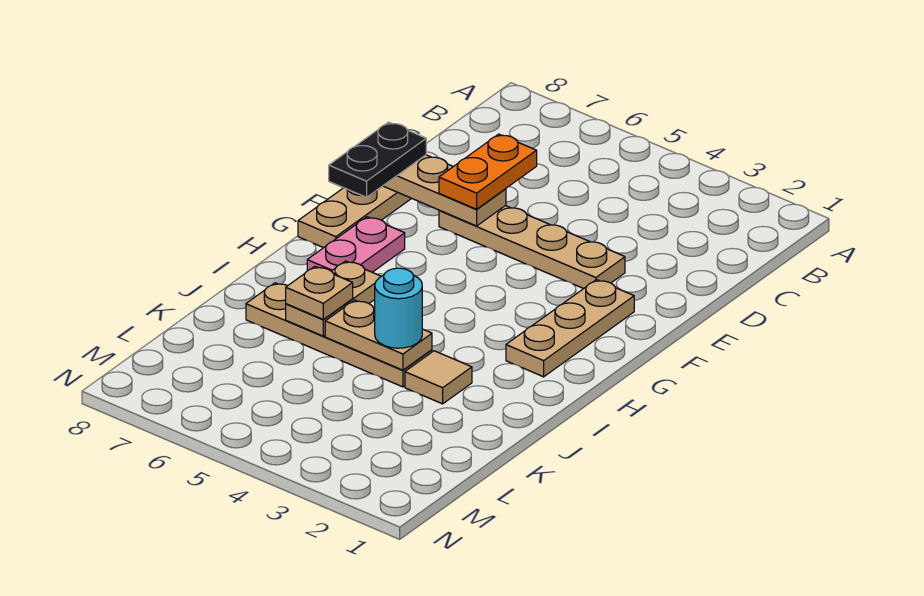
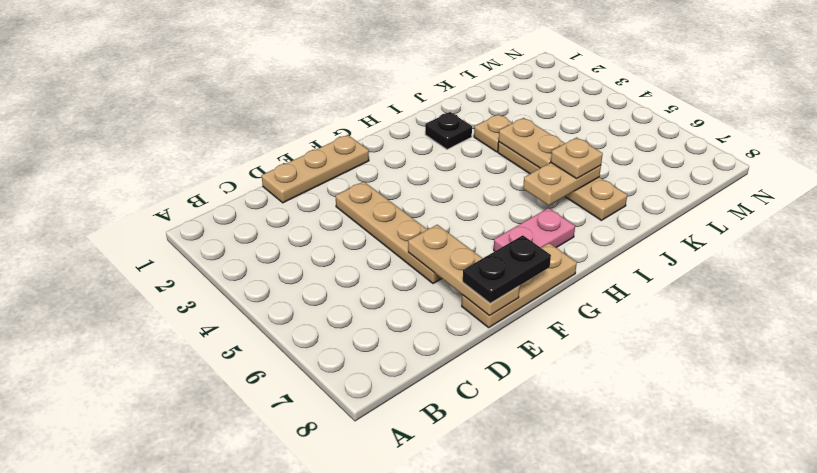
orange 1x2 plate [439,134,537,209] -> none
tan 1x3 plate [506,280,634,377] -> tan 1x3 plate moved to [262,135,369,203]
none -> black 1x1 plate [425,112,472,149]
tan 1x1 tile [405,351,472,404] -> tan 1x1 plate [474,114,512,152]
cyan 1x1 round brick [375,268,422,348] -> none

